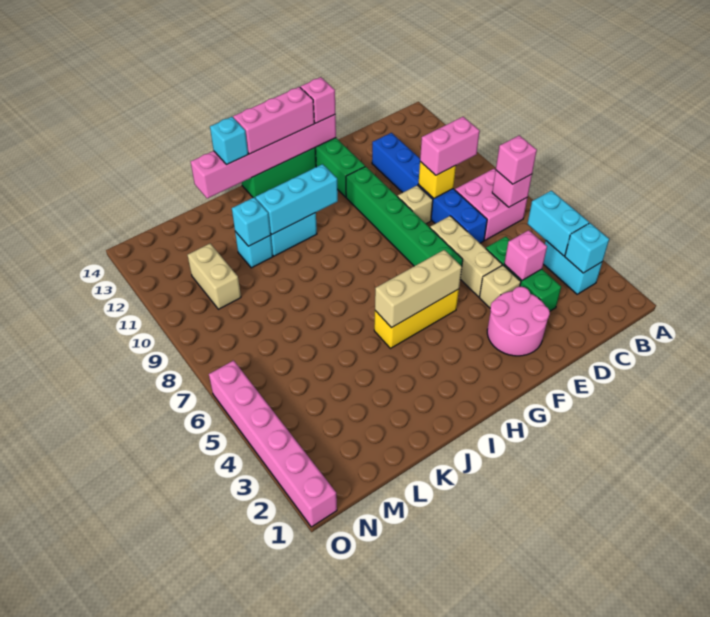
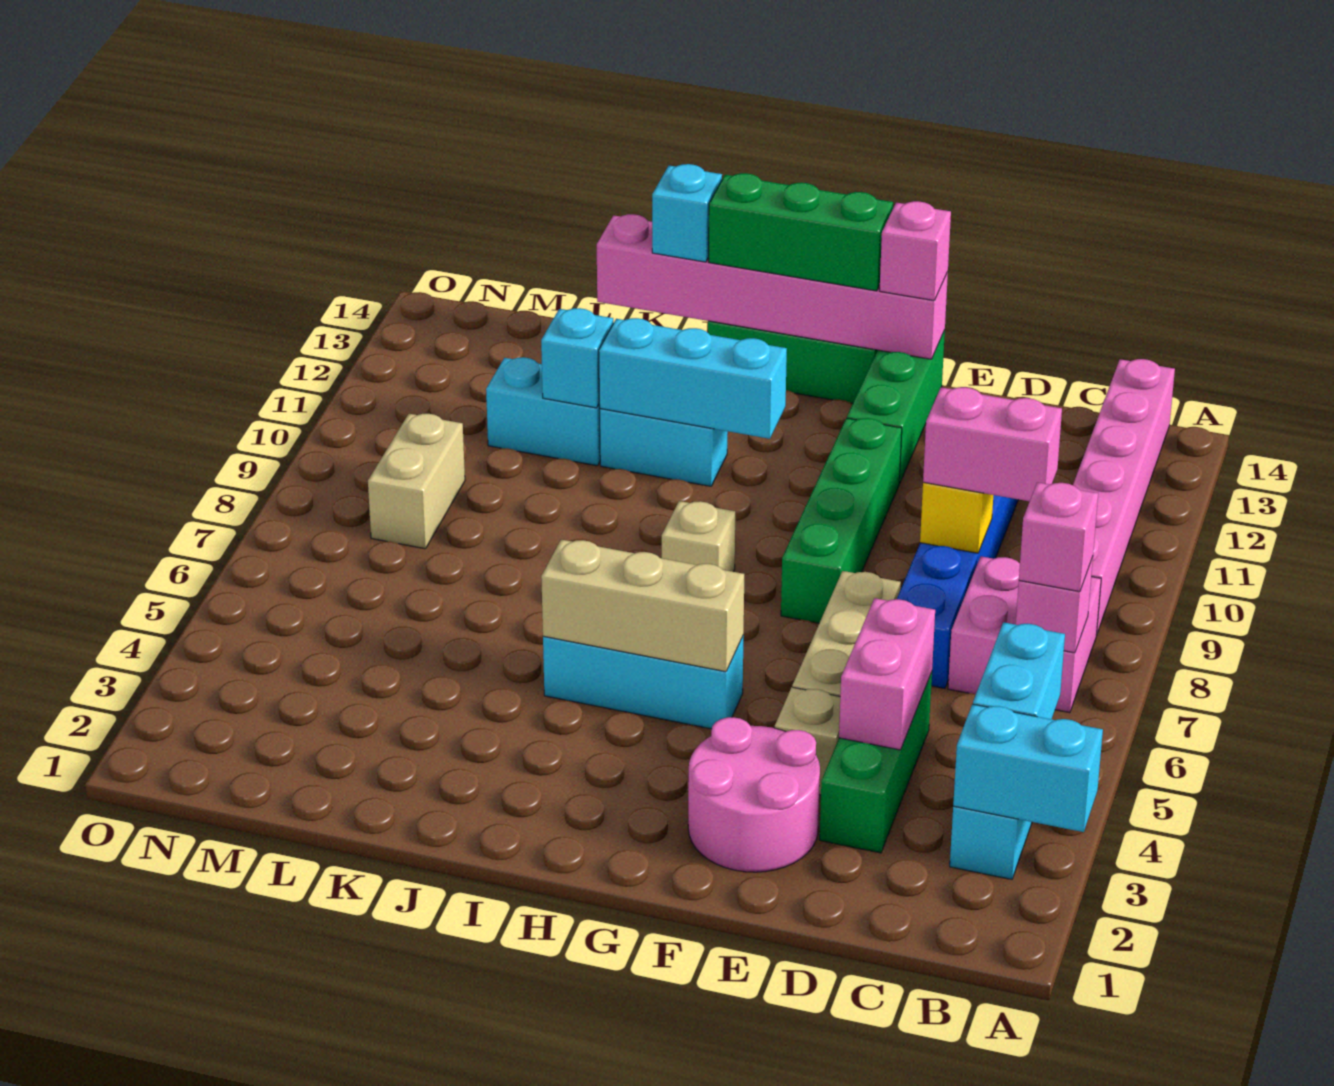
cyan 1x1 brick [565,223,609,273] -> cyan 1x2 brick [953,704,1103,832]
pink 1x1 brick [504,230,547,280] -> pink 1x2 brick [839,598,935,750]
tan 1x1 brick [398,185,433,224] -> tan 1x1 brick moved to [662,501,735,572]
green 1x6 brick [346,167,463,266] -> green 1x4 brick [781,418,902,623]
yellow 1x3 brick [374,289,459,348] -> cyan 1x3 brick [543,635,744,729]
pink 1x3 brick [233,87,314,154] -> green 1x3 brick [709,173,893,291]
cyan 1x1 brick [235,232,273,268] -> cyan 1x2 brick [486,357,600,466]
tan 1x2 brick [188,244,241,309] -> tan 1x2 brick moved to [368,414,465,549]
pink 1x6 brick [209,360,337,527] -> pink 1x6 brick moved to [1073,359,1175,635]

